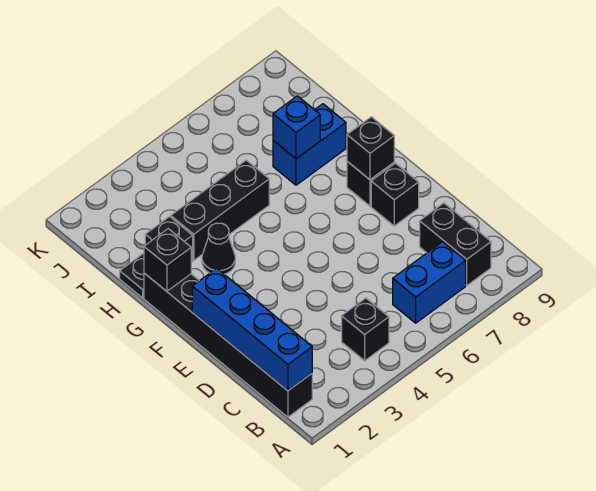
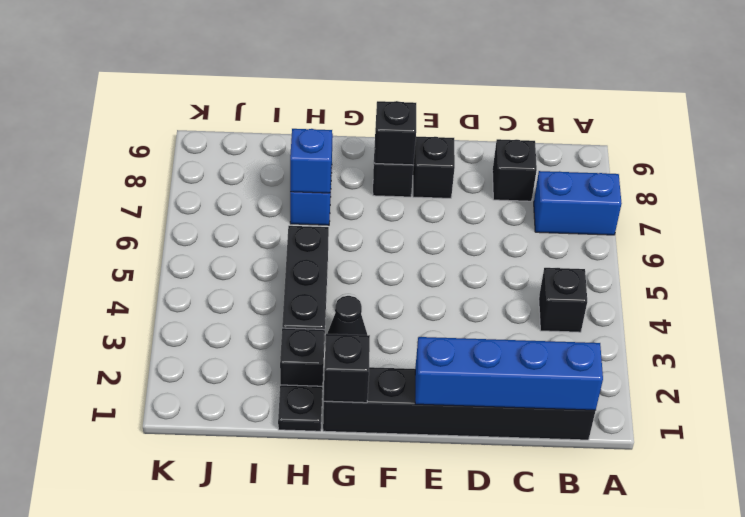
blue 1x2 brick [393,242,466,323] -> blue 1x2 brick turned to [534,171,622,235]
black 1x2 brick [420,203,491,285] -> black 1x1 brick [492,139,537,201]

